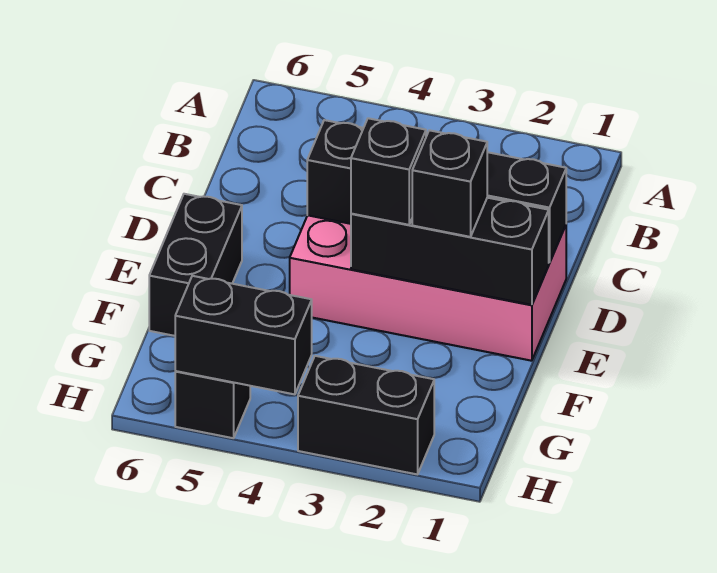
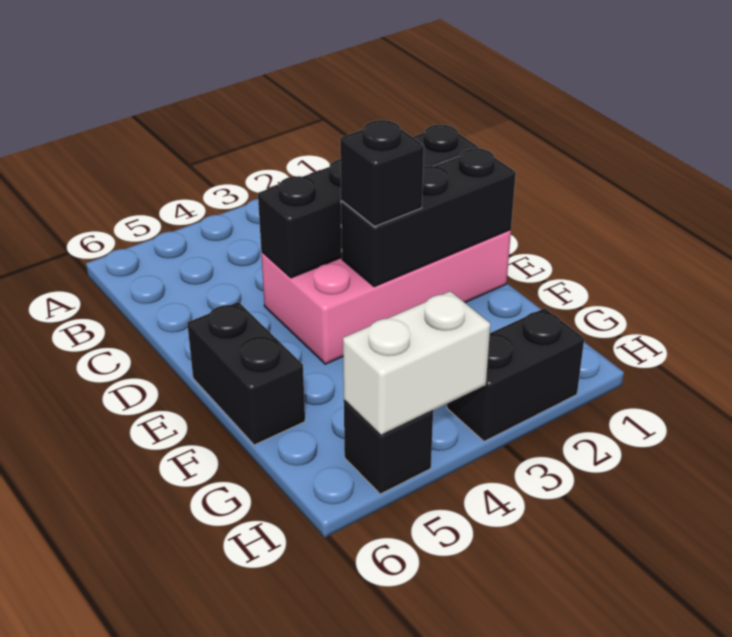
black 1x1 brick [412,130,487,237] -> none
black 1x2 brick [175,276,312,394] -> white 1x2 brick [343,291,490,435]

